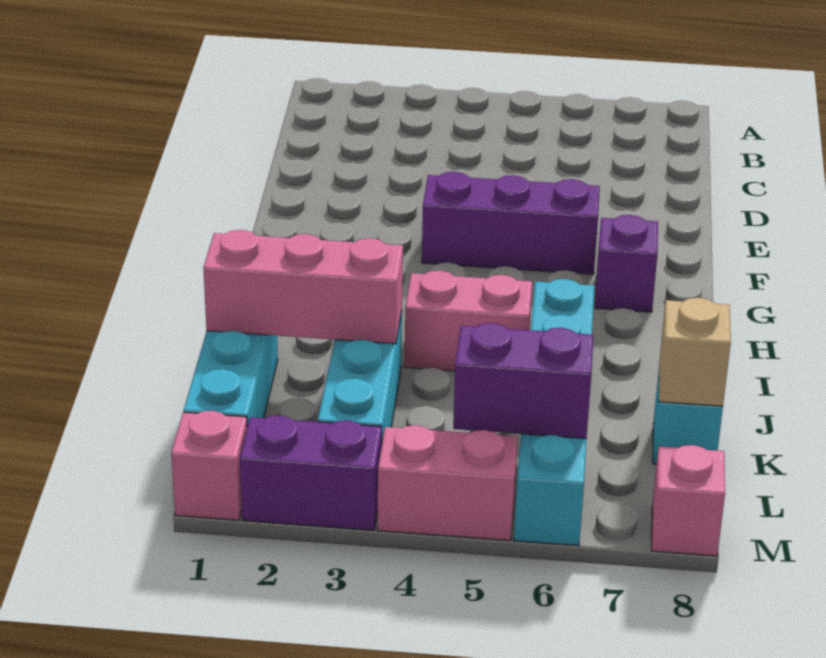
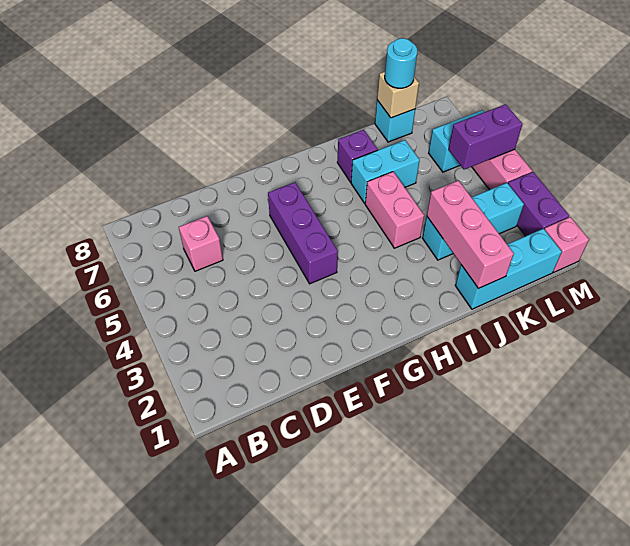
purple 1x1 brick [595,215,658,312] -> purple 1x1 brick moved to [337,130,378,182]
none -> cyan 1x1 round brick [385,38,417,88]
purple 1x2 brick [453,323,593,438] -> purple 1x2 brick turned to [448,104,523,170]
pink 1x1 brick [651,445,725,556] -> pink 1x1 brick moved to [179,216,223,271]

